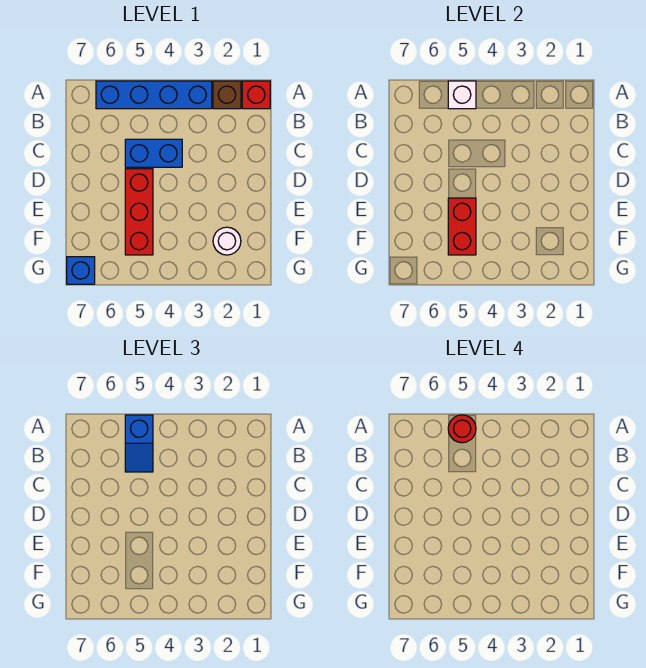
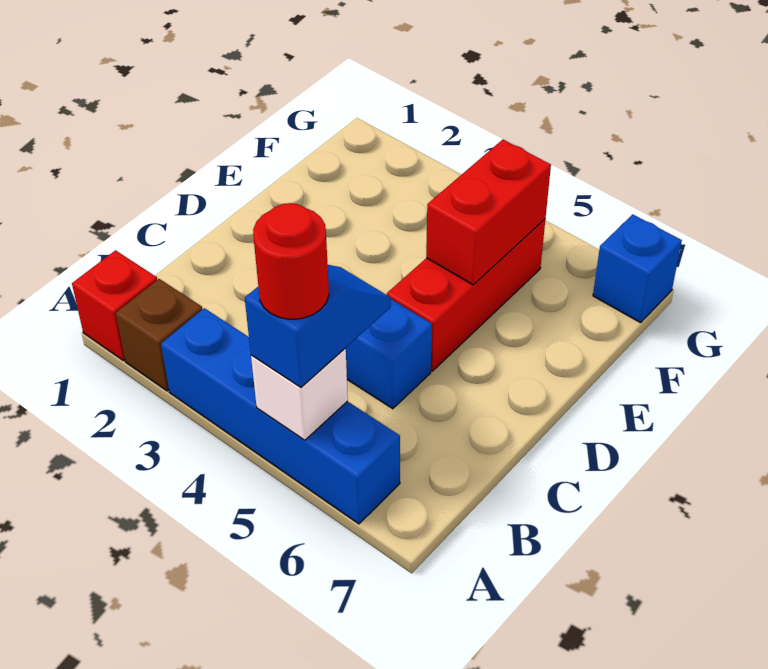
white 1x1 round brick [213,227,241,255] -> none

